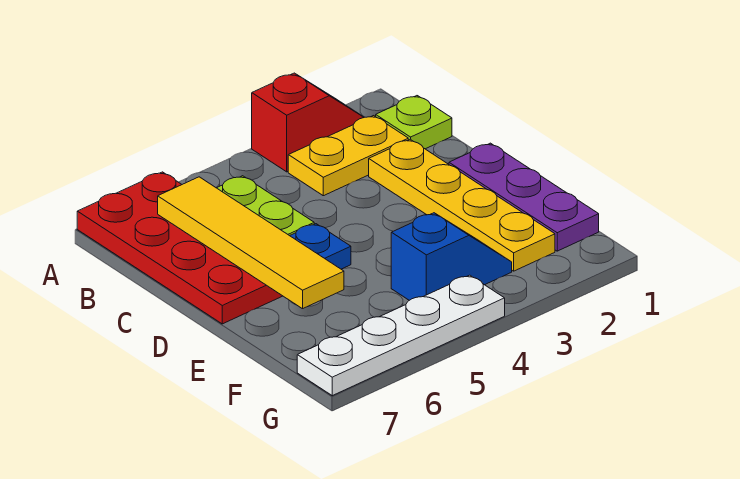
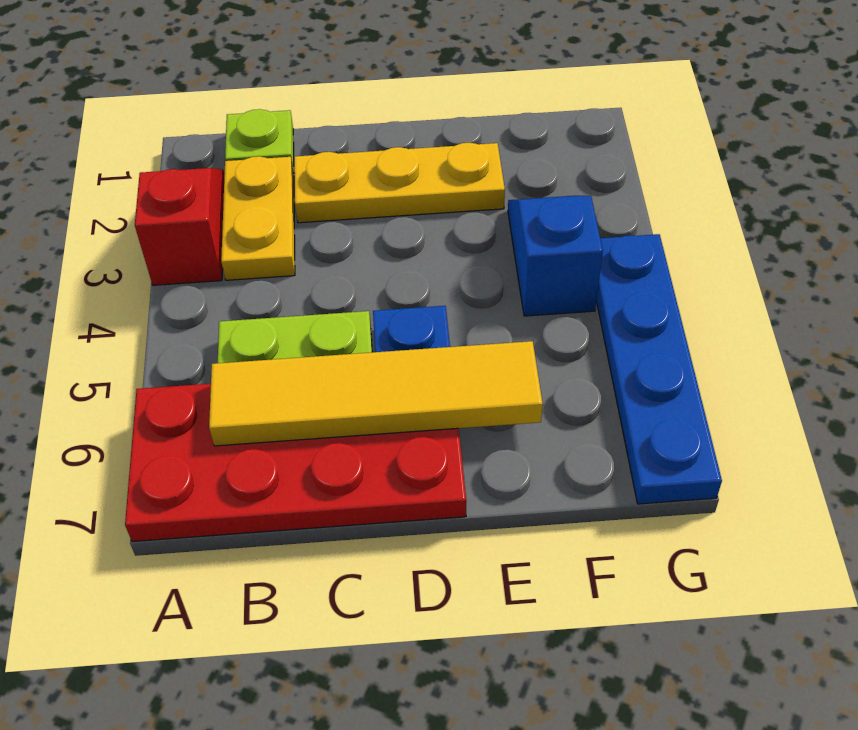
yellow 1x4 plate [369,139,555,271] -> yellow 1x3 plate [294,143,505,223]
purple 1x3 plate [449,143,599,251] -> none
white 1x4 plate [297,275,505,396] -> blue 1x4 plate [596,234,722,504]

